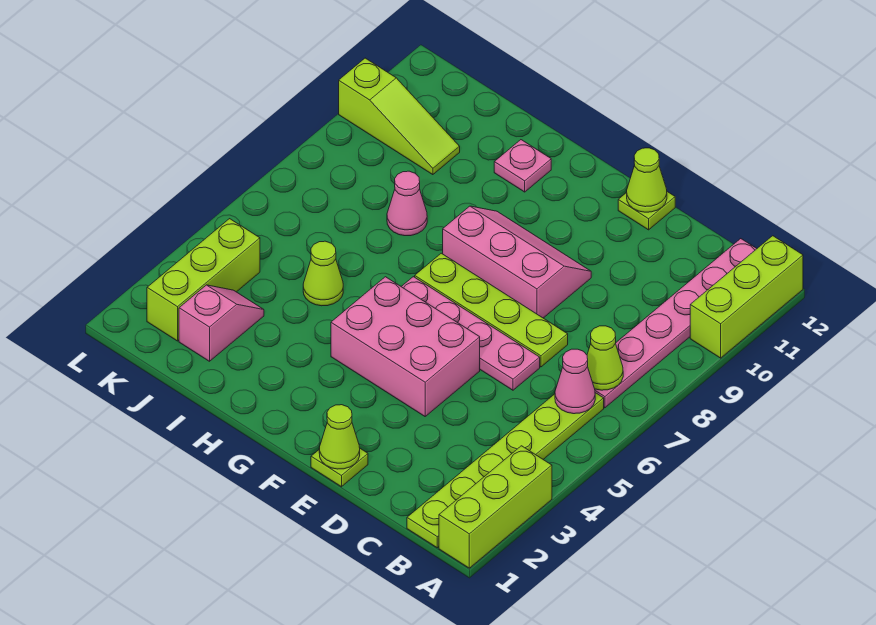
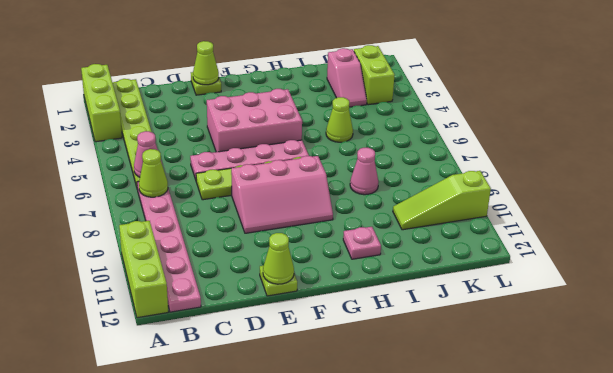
lime 1x3 brick [147,219,260,341] -> lime 1x2 brick [354,45,394,105]

